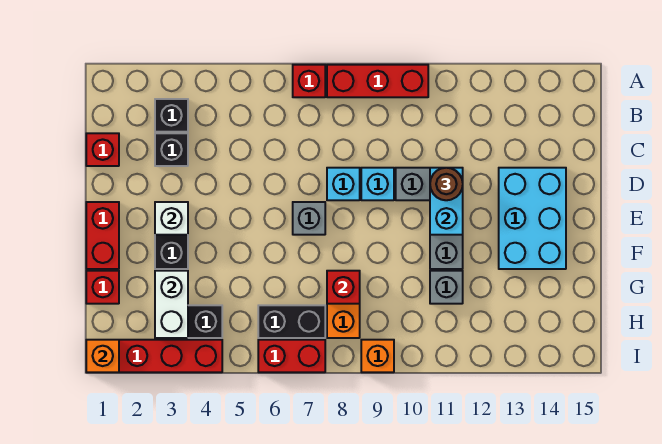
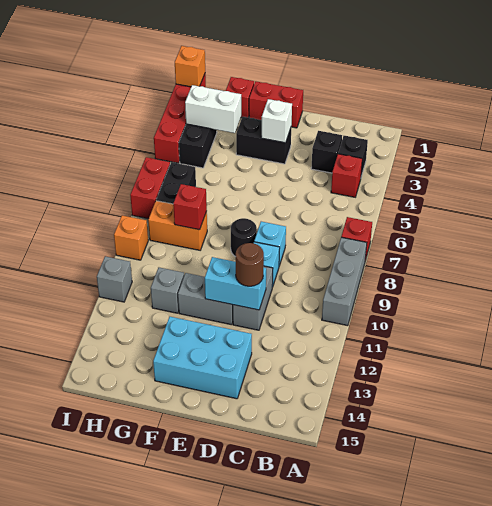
red 1x3 brick [327,65,428,97] -> grey 1x3 brick [322,237,367,326]
red 1x1 brick [86,133,119,166] -> red 1x1 brick moved to [331,154,362,197]
grey 1x1 brick [293,202,325,235] -> grey 1x1 brick moved to [97,256,132,302]
none -> black 1x1 round brick [231,218,257,257]

